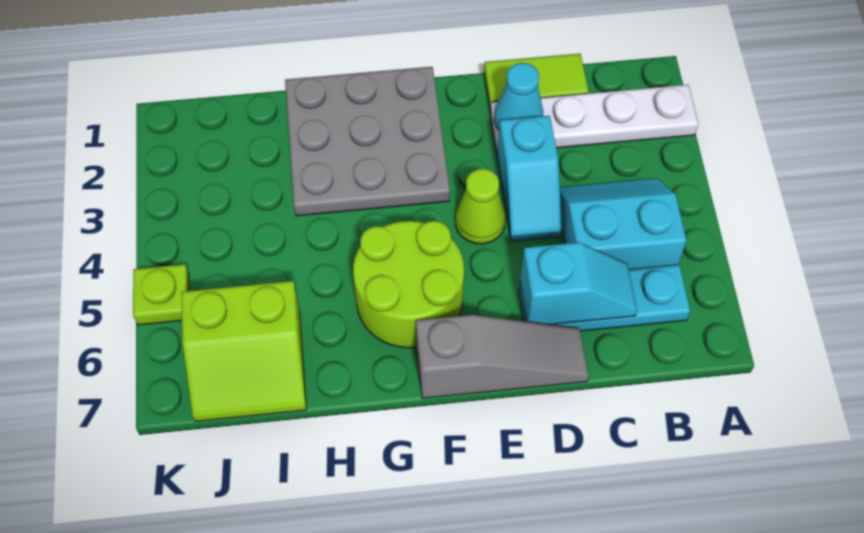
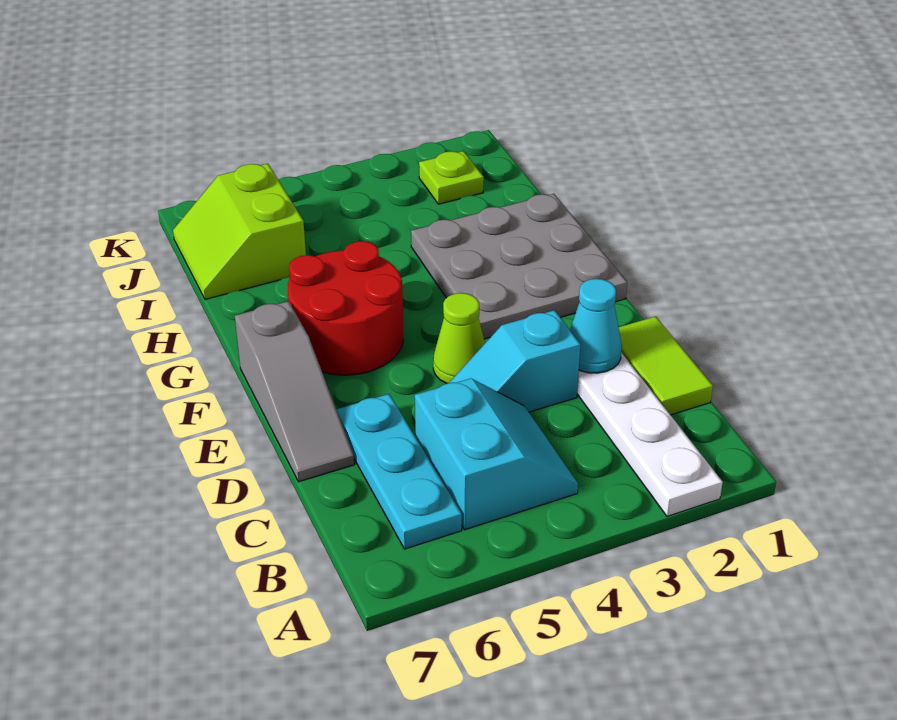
cyan 1x2 slope [520,242,637,325] -> none
lime 2x2 round brick [353,221,464,348] -> red 2x2 round brick [288,241,403,375]
lime 1x1 plate [133,264,189,325] -> lime 1x1 plate moved to [419,151,484,204]

